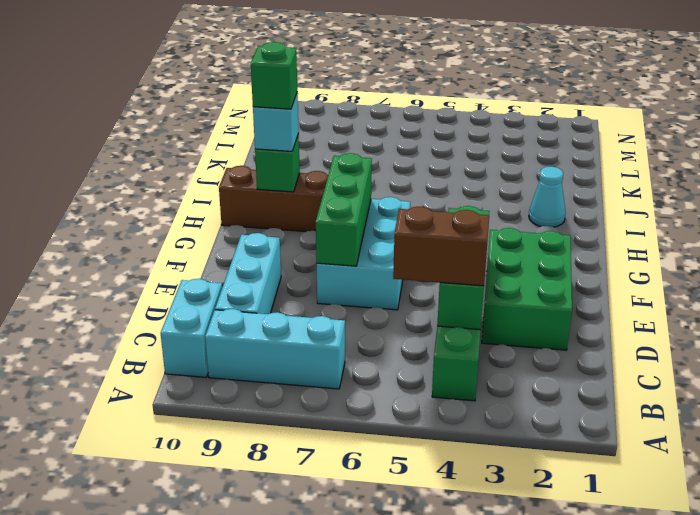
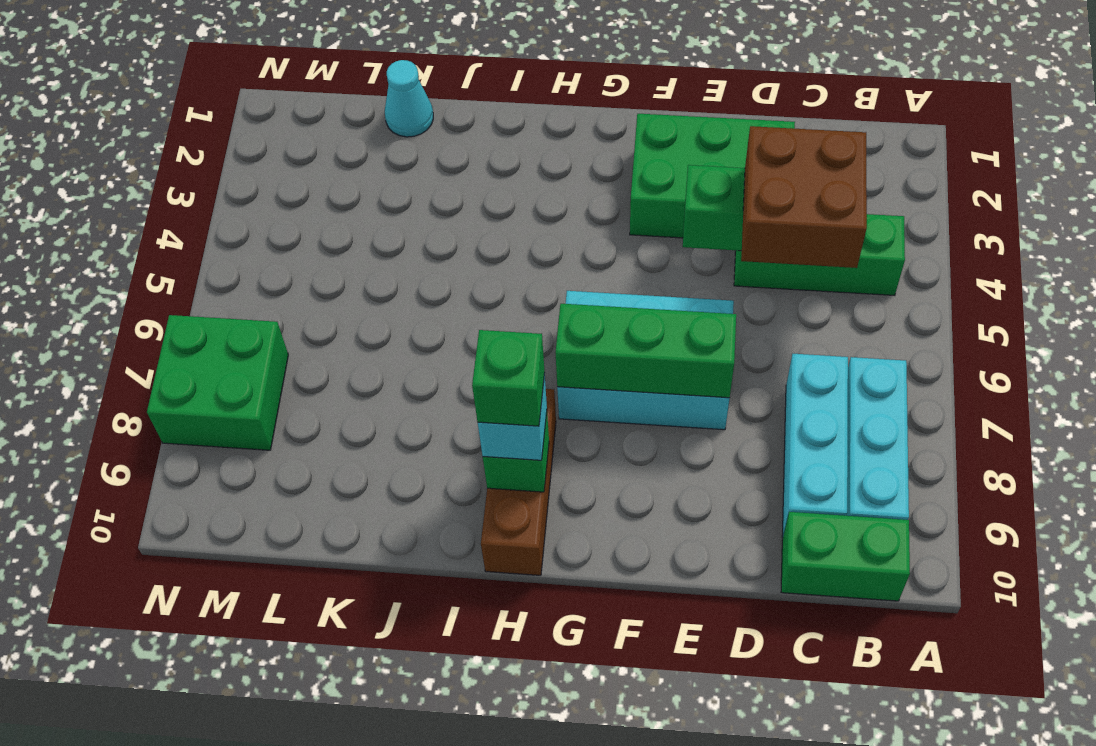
cyan 1x2 brick [161,279,222,377] -> green 1x2 brick [781,512,910,601]
brown 1x2 brick [393,207,489,286] -> brown 2x2 brick [741,126,867,268]
cyan 1x3 brick [215,233,281,314] -> cyan 1x3 brick turned to [782,354,848,538]
cyan 1x1 cone [529,167,566,227] -> cyan 1x1 cone moved to [385,60,433,137]
none -> green 2x2 brick [147,315,288,450]

